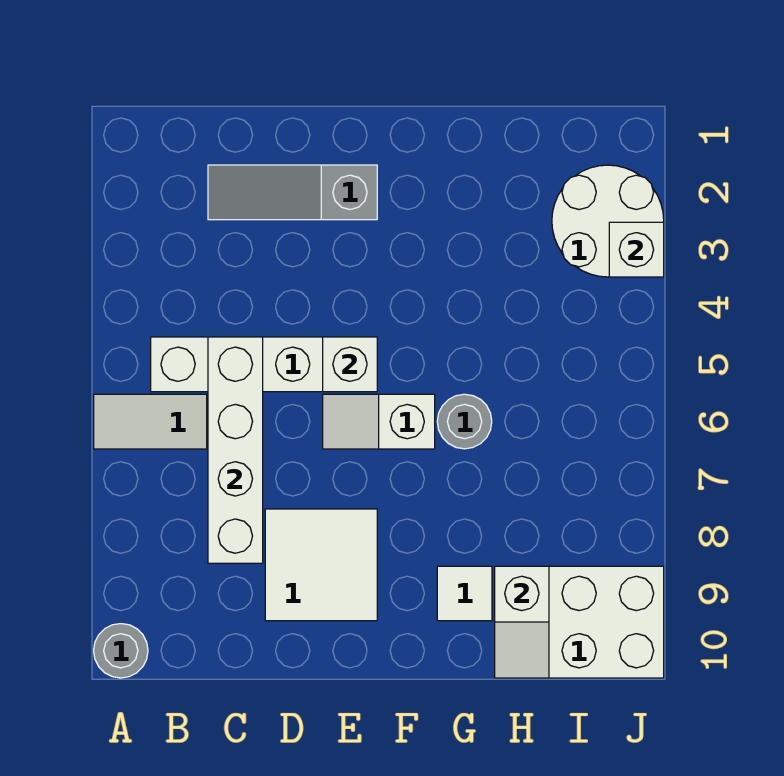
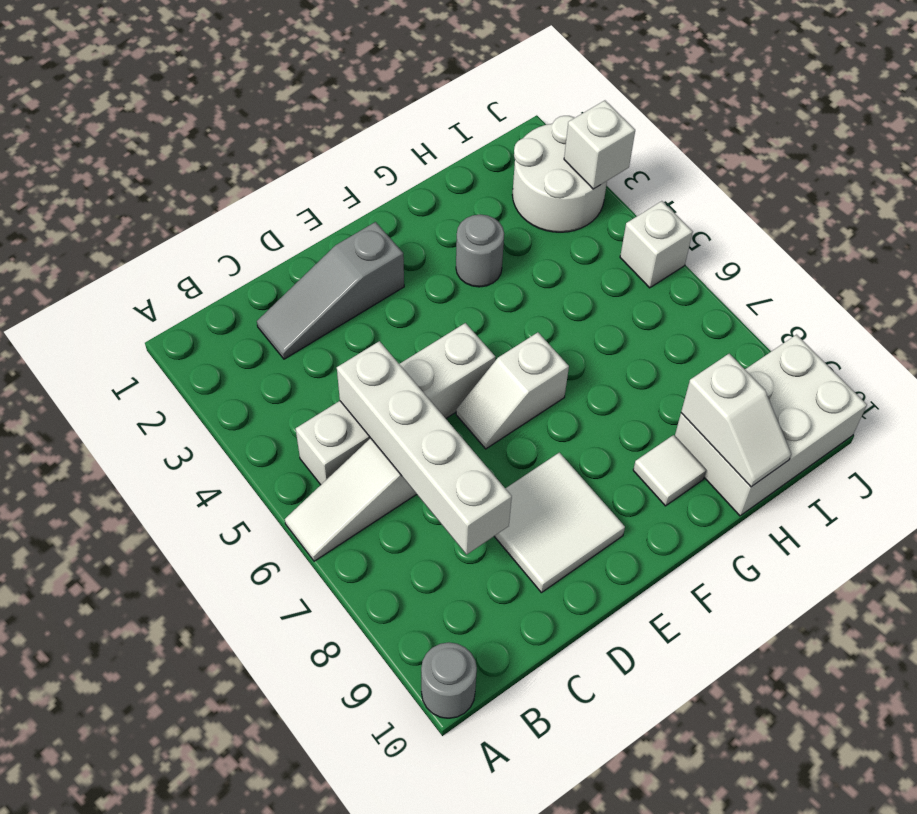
white 1x1 brick [323,337,377,392] -> white 1x1 brick moved to [620,201,693,288]
grey 1x1 round brick [437,394,492,449] -> grey 1x1 round brick moved to [456,215,504,287]

